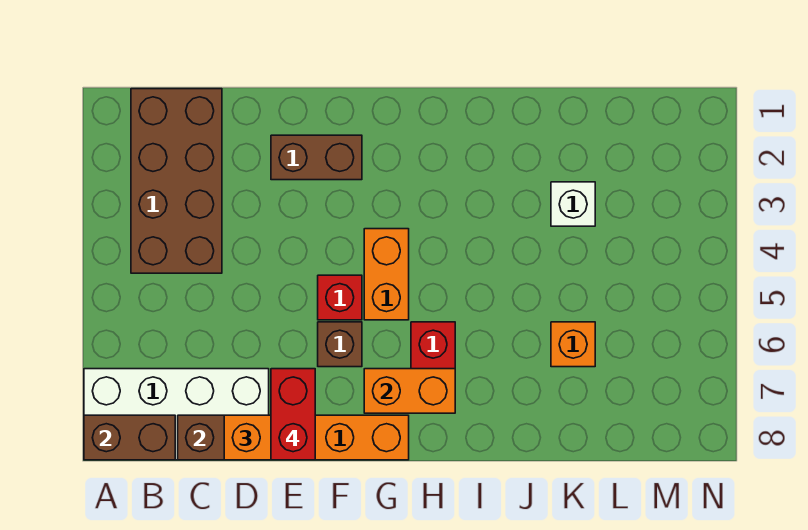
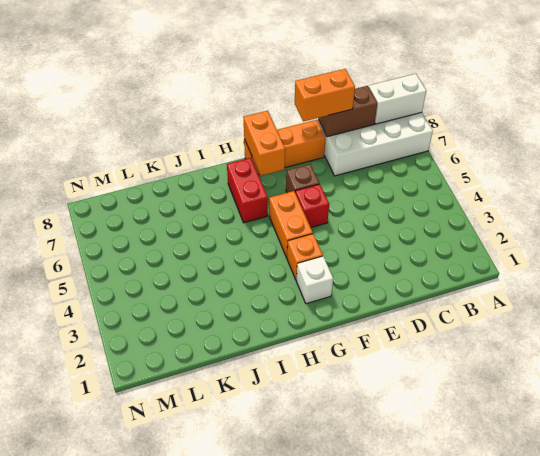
brown 1x2 brick [84,415,175,460] -> white 1x2 brick [369,74,426,124]
brown 2x4 brick [131,89,222,273] -> none
brown 1x2 brick [271,135,362,180] -> none
red 1x2 brick [271,369,315,460] -> none
orange 1x2 brick [364,369,455,413] -> orange 1x2 brick turned to [243,111,285,176]
white 1x1 brick [551,182,595,226] -> white 1x1 brick moved to [296,256,333,304]
orange 1x1 brick [551,322,595,367] -> orange 1x1 brick moved to [287,234,323,281]

